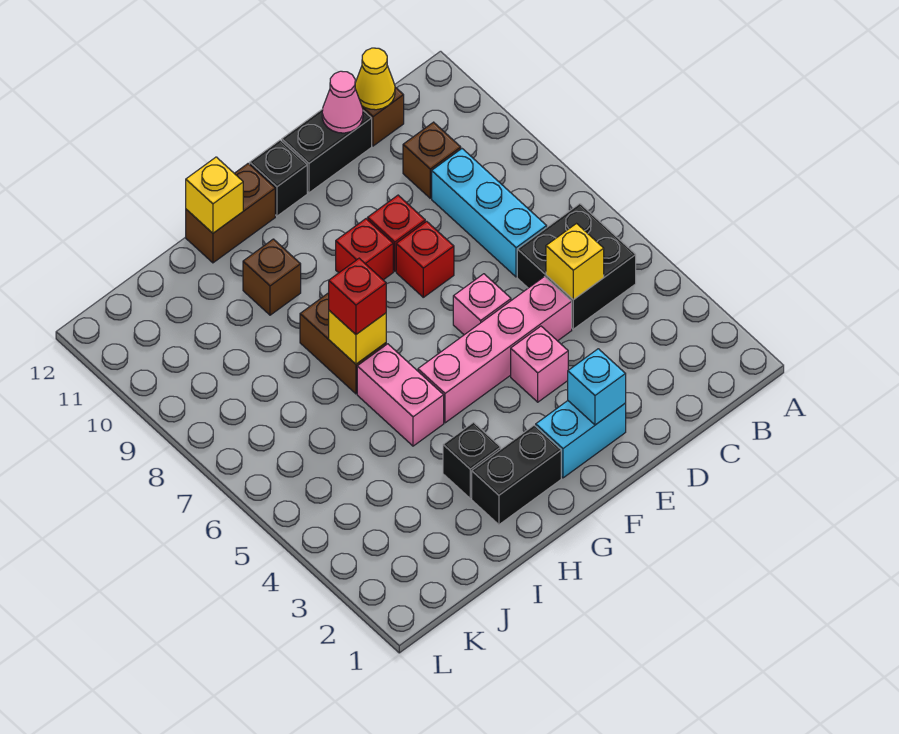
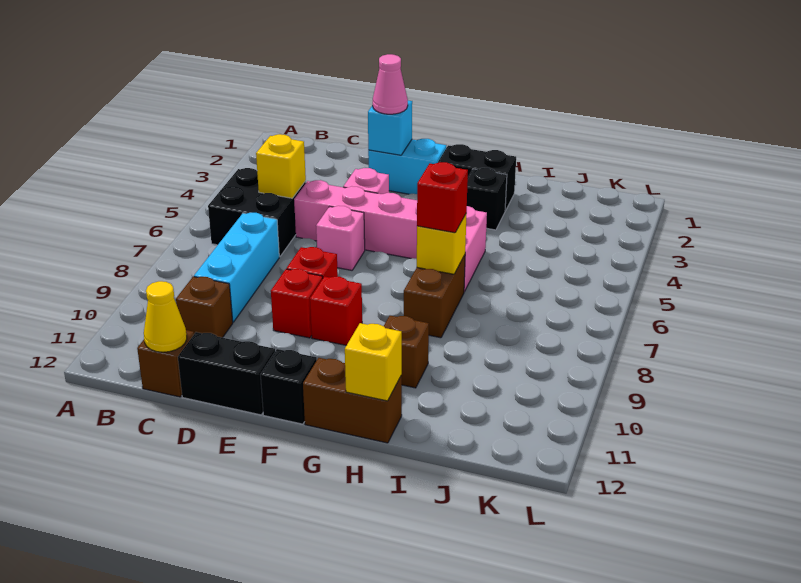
pink 1x1 cone [322,71,363,133] -> pink 1x1 cone moved to [373,54,408,114]

